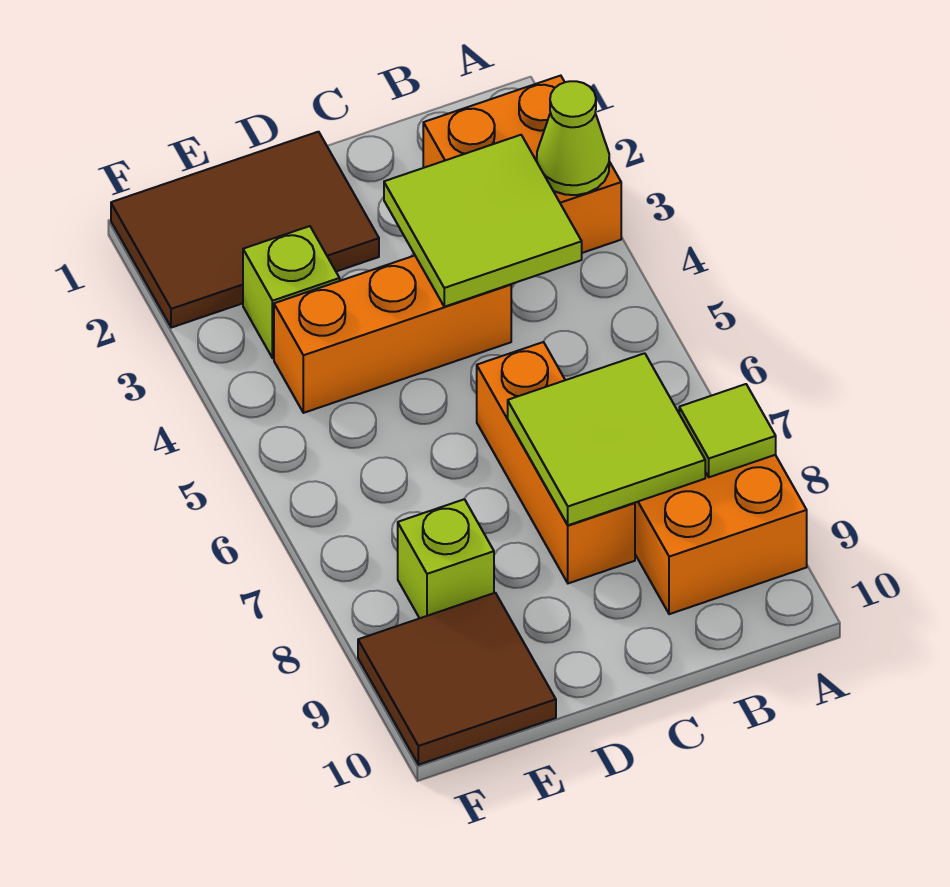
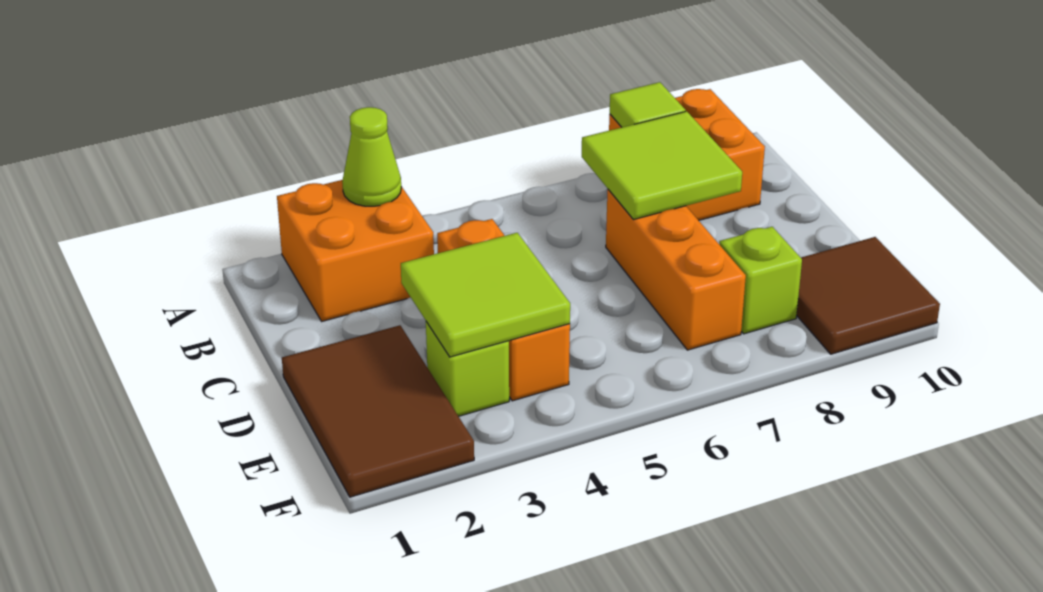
lime 2x2 tile [384,135,582,307] -> lime 2x2 tile moved to [401,233,570,357]
orange 1x3 brick [477,342,635,583] -> orange 1x3 brick turned to [606,190,746,350]

